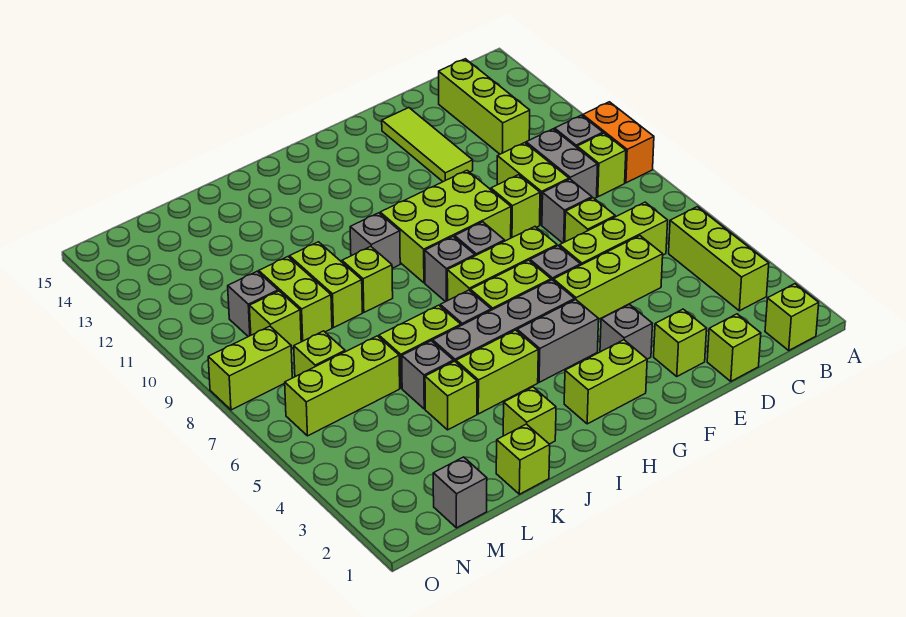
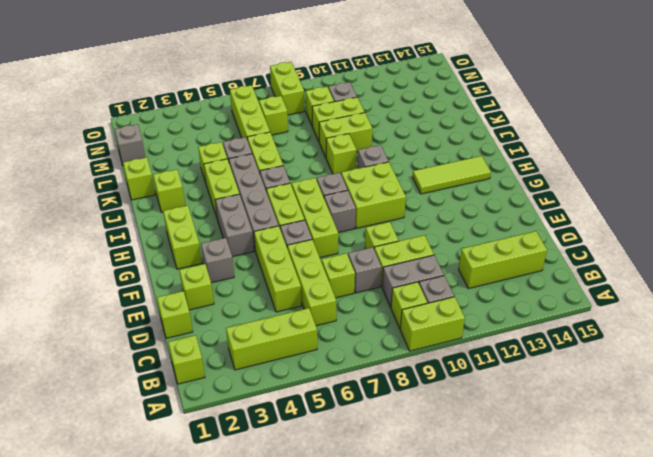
orange 1x2 brick [583,102,654,183] -> lime 1x2 brick [400,297,465,351]
lime 1x3 tile [382,108,473,182] -> lime 1x3 tile moved to [413,156,491,194]
lime 2x3 brick [380,171,511,283] -> lime 2x2 brick [341,162,406,228]

